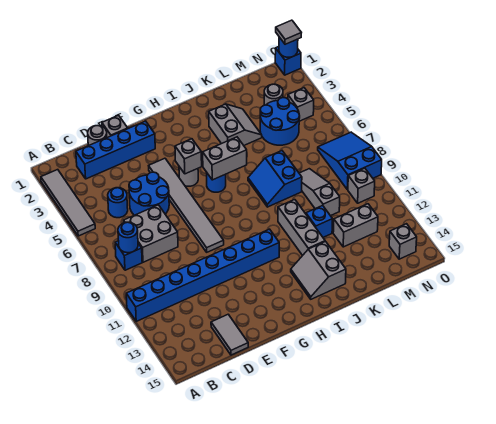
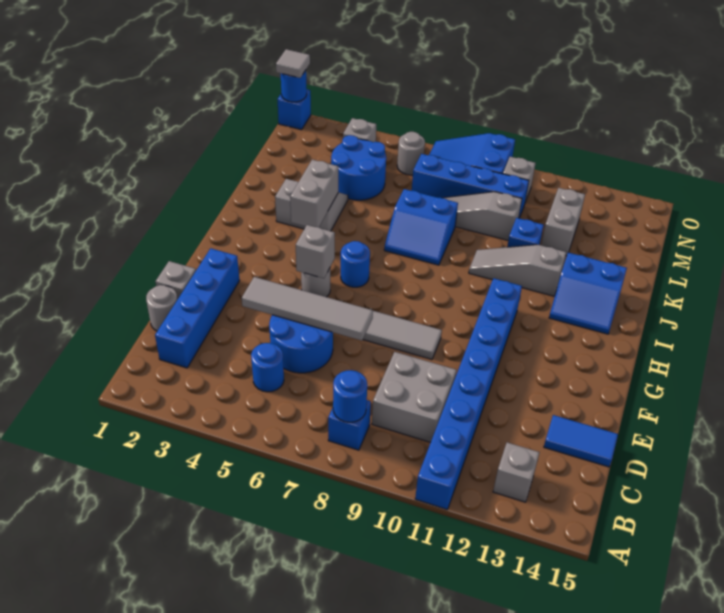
grey 1x4 tile [41,170,95,236] -> grey 1x4 tile moved to [242,277,373,341]
grey 2x2 brick [124,205,178,262] -> grey 2x2 brick moved to [372,352,457,442]
grey 1x2 tile [211,314,248,355] -> blue 1x2 tile [544,415,618,467]
grey 1x2 brick [203,137,247,180] -> grey 1x2 brick moved to [290,160,338,227]
grey 2x2 slope [291,242,346,299] -> blue 2x2 slope [549,252,627,334]
grey 1x3 brick [278,200,325,256] -> grey 1x3 slope [469,245,566,296]
grey 1x1 round brick [264,84,283,105] -> grey 1x1 round brick moved to [397,132,425,175]
none -> blue 1x4 brick [412,154,529,218]
grey 1x1 brick [389,224,417,259] -> grey 1x1 brick moved to [493,442,540,502]

